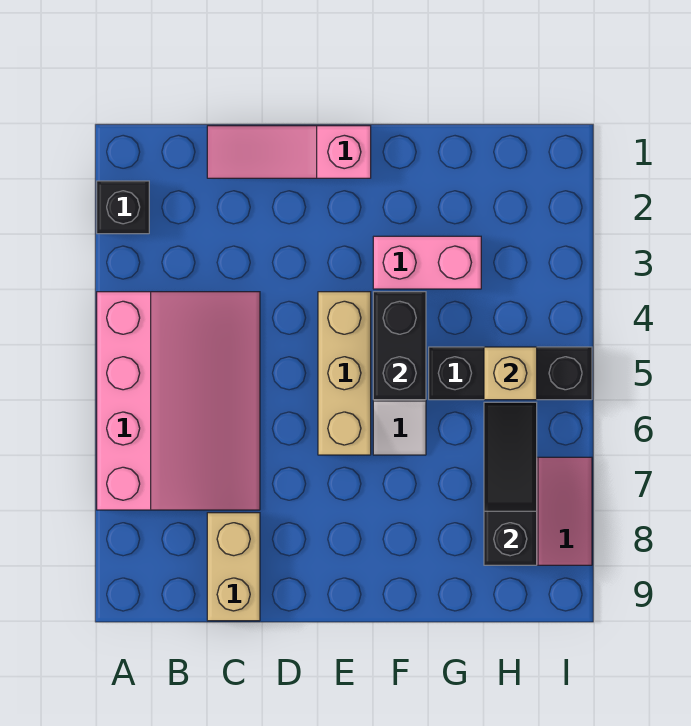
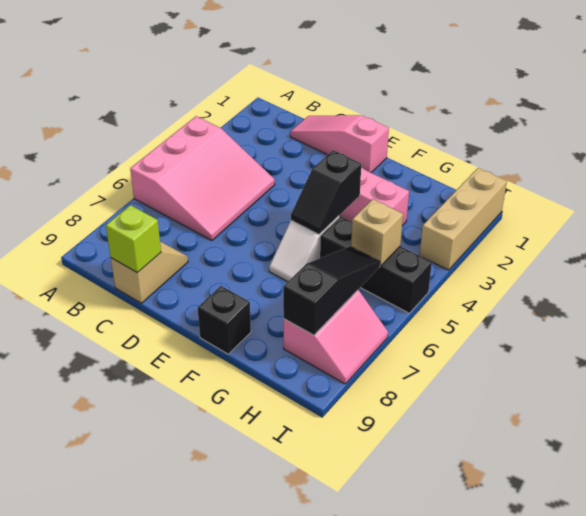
black 1x1 brick [97,181,149,234] -> black 1x1 brick moved to [198,286,251,354]
pink 3x4 slope [97,292,260,510] -> pink 3x3 slope [130,116,275,241]
tan 1x2 brick [207,513,260,621] -> tan 1x2 slope [111,242,188,303]
none -> lime 1x1 brick [106,205,161,273]
tan 1x3 brick [318,292,371,455] -> tan 1x3 brick moved to [419,168,507,270]
black 1x2 brick [373,292,426,400] -> black 1x2 slope [291,150,361,234]

